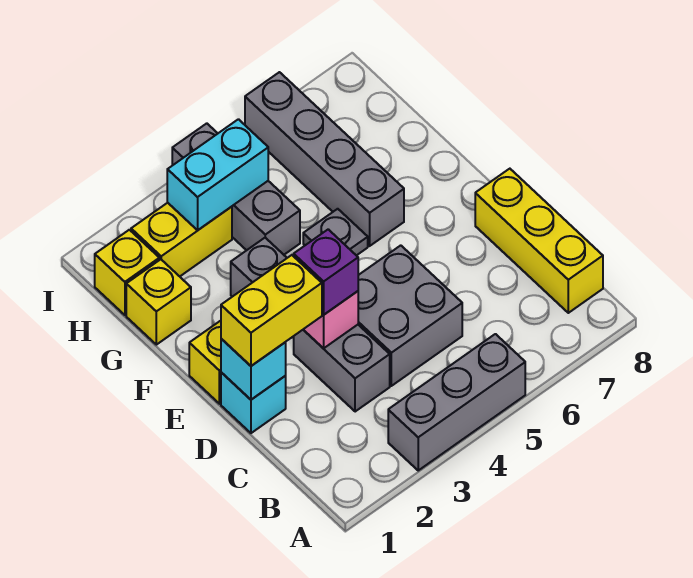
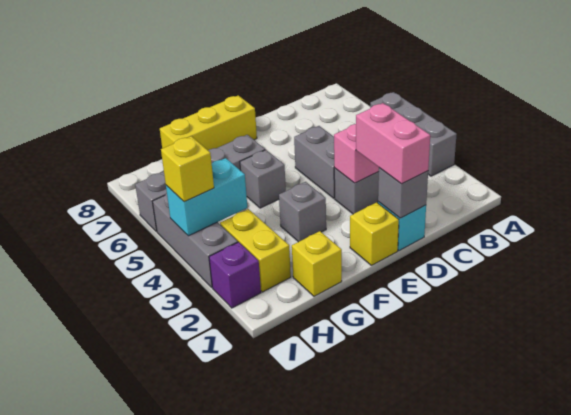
yellow 1x3 brick [475,169,603,313] -> yellow 1x3 brick moved to [160,95,257,150]
grey 2x2 brick [358,245,462,386] -> grey 1x2 brick [294,126,335,198]
cyan 1x1 brick [221,339,286,400] -> grey 1x1 brick [378,168,428,218]
yellow 1x2 brick [221,255,322,366] -> pink 1x2 brick [356,103,430,184]
purple 1x1 brick [294,229,358,315] -> purple 1x1 brick moved to [209,242,261,308]
grey 1x1 plate [303,209,368,256] -> grey 1x1 brick [240,150,286,208]
grey 1x3 brick [172,123,300,255] -> grey 1x3 brick turned to [152,194,238,287]
yellow 1x1 brick [95,230,159,315] -> yellow 1x1 brick moved to [161,136,214,202]
cyan 1x2 brick [167,119,268,230] -> cyan 1x2 brick turned to [166,158,247,236]

